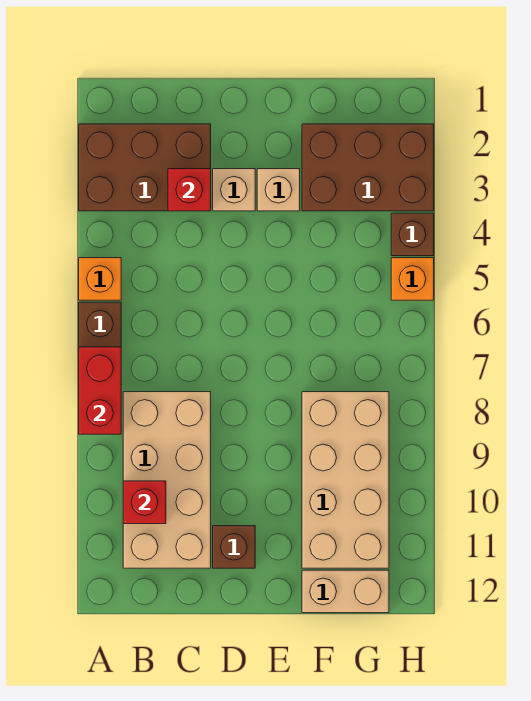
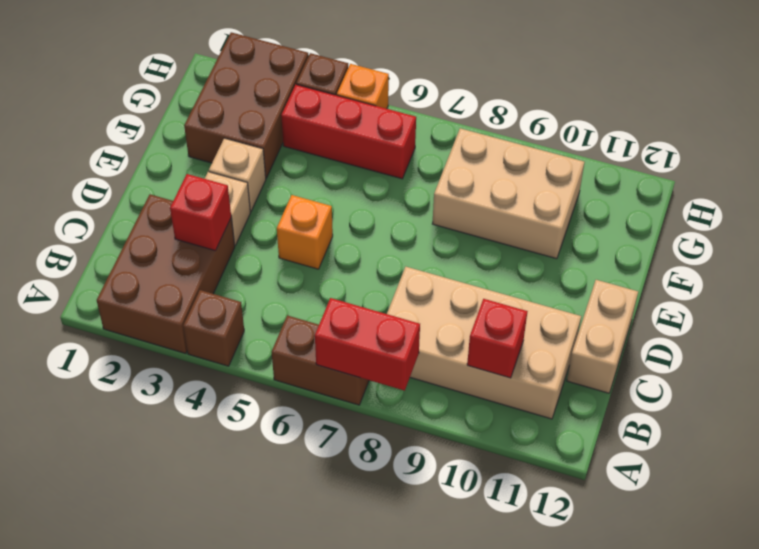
orange 1x1 brick [79,258,121,300] -> orange 1x1 brick moved to [277,195,333,269]
brown 1x1 brick [213,526,255,568] -> brown 1x1 brick moved to [183,290,244,366]
tan 2x4 brick [302,392,389,568] -> tan 2x3 brick [432,128,584,259]
tan 1x2 brick [302,570,389,613] -> tan 1x2 brick moved to [567,280,638,393]
none -> red 1x3 brick [281,85,416,179]

